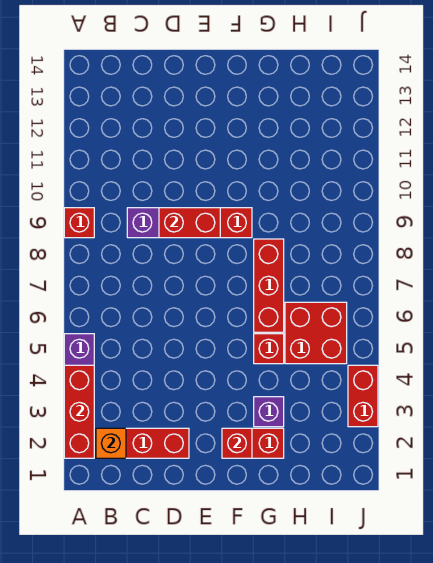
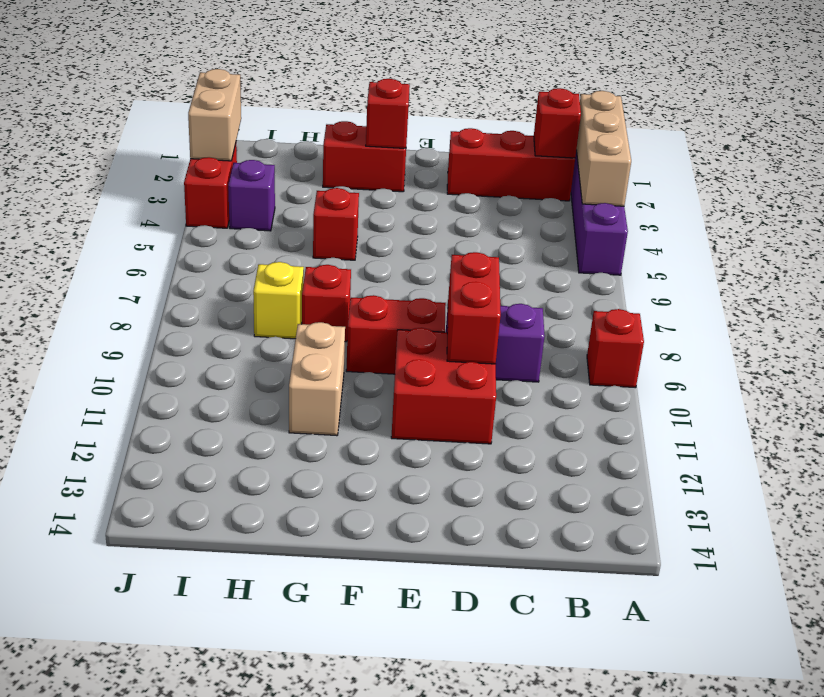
red 1x3 brick [64,365,94,458] -> tan 1x3 brick [576,91,631,206]
orange 1x1 brick [96,428,126,458] -> red 1x1 brick [534,88,581,158]
red 1x2 brick [159,208,220,238] -> red 1x2 brick turned to [447,252,501,364]
purple 1x1 brick [254,397,284,427] -> purple 1x1 brick moved to [228,160,275,231]
red 1x3 brick [254,239,284,332] -> red 1x1 brick [302,265,351,342]
none -> tan 1x2 brick [289,322,345,436]
red 2x2 brick [285,302,347,364] -> red 2x2 brick moved to [391,328,496,444]
none -> yellow 1x1 brick [253,262,304,339]
none -> tan 1x2 brick [188,69,241,161]

